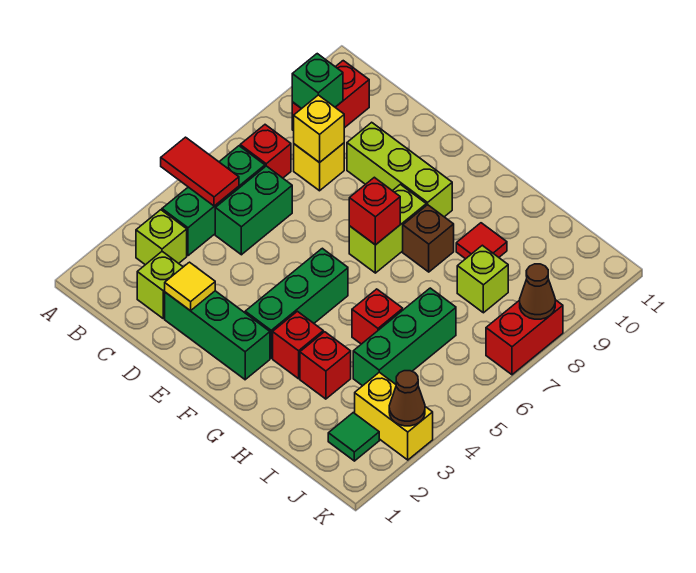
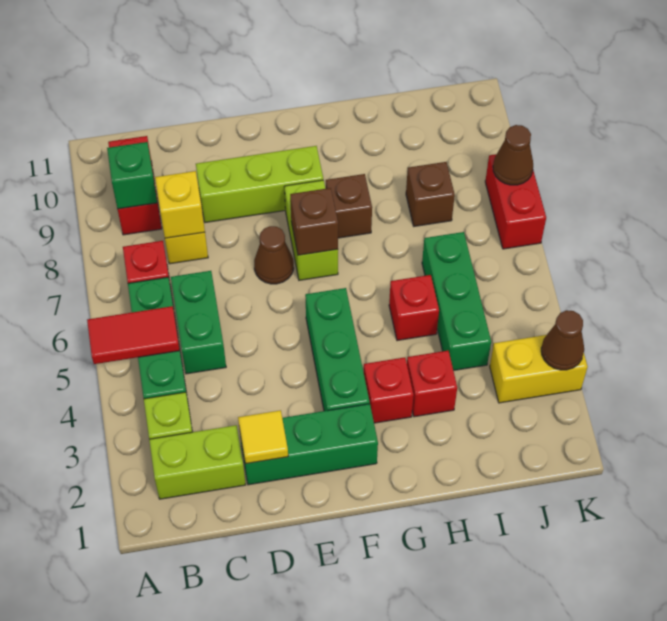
lime 1x1 brick [137,252,183,318] -> lime 1x2 brick [149,425,246,499]
none -> brown 1x1 cone [254,226,294,284]
red 1x1 brick [349,177,400,245] -> brown 1x1 brick [290,188,338,255]
red 1x1 tile [456,223,507,259] -> none
lime 1x1 brick [457,245,508,313] -> brown 1x1 brick [406,162,455,226]
green 1x1 tile [328,413,379,461] -> none

